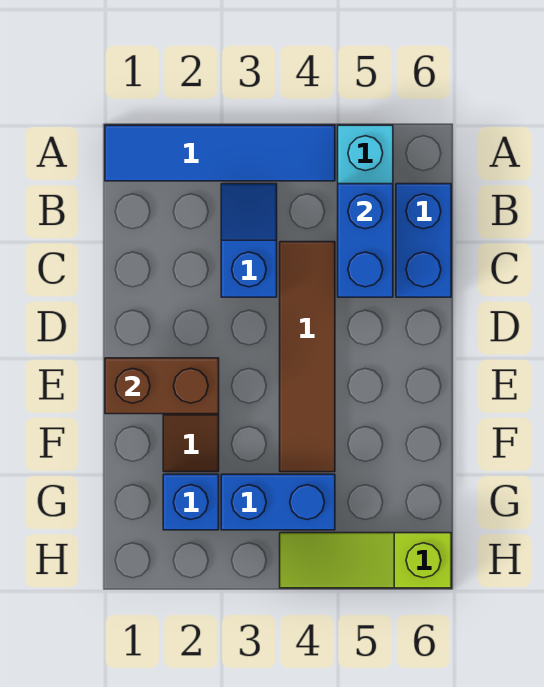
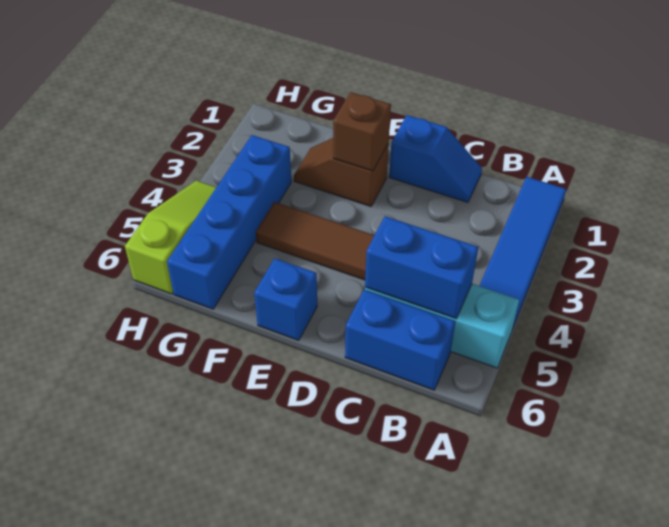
blue 1x2 slope [221,184,277,297] -> blue 1x2 slope moved to [389,115,482,202]
brown 1x2 brick [105,358,219,414] -> brown 1x1 brick [333,92,391,171]
blue 1x1 brick [163,474,219,530] -> blue 1x1 brick moved to [254,258,317,340]
blue 1x2 brick [221,474,335,530] -> blue 1x4 brick [167,135,291,309]

